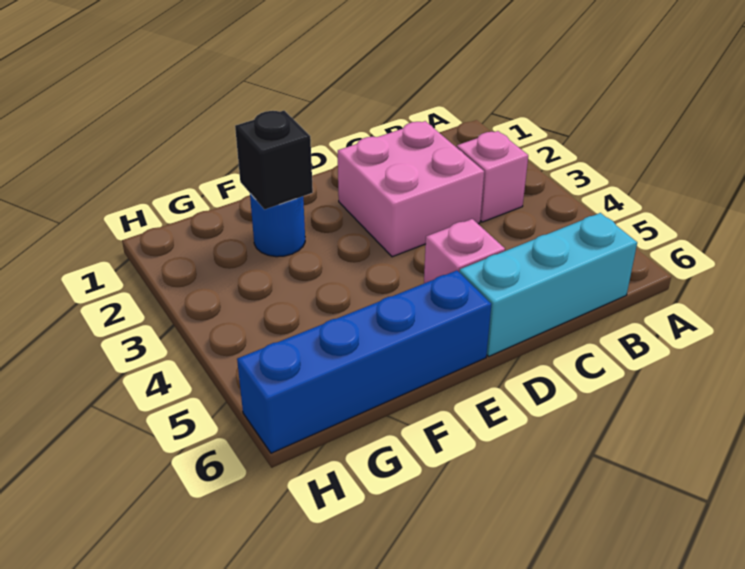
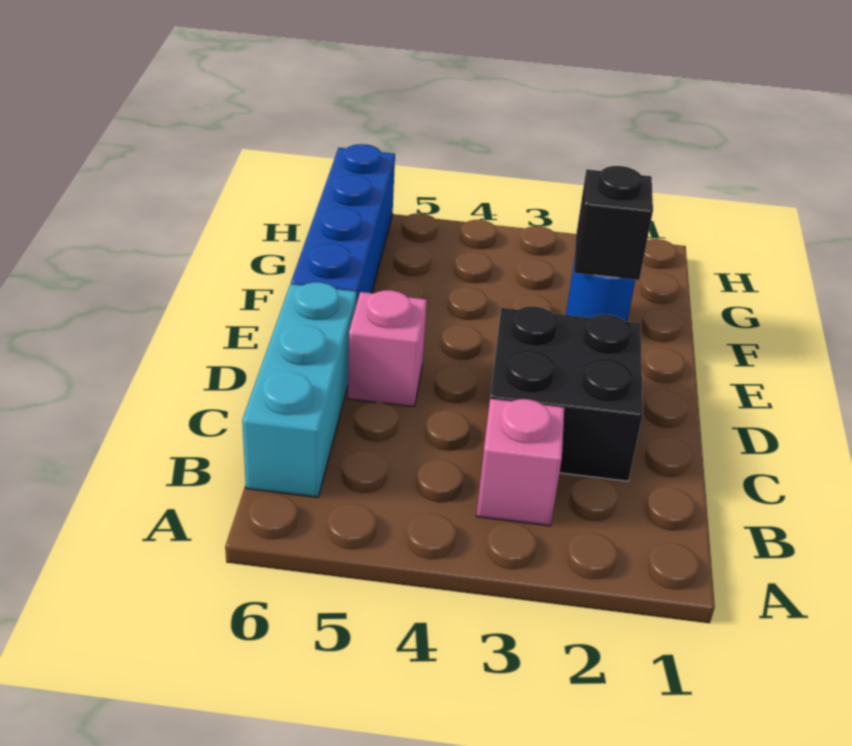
pink 2x2 brick [338,121,484,257] -> black 2x2 brick [490,306,643,481]

